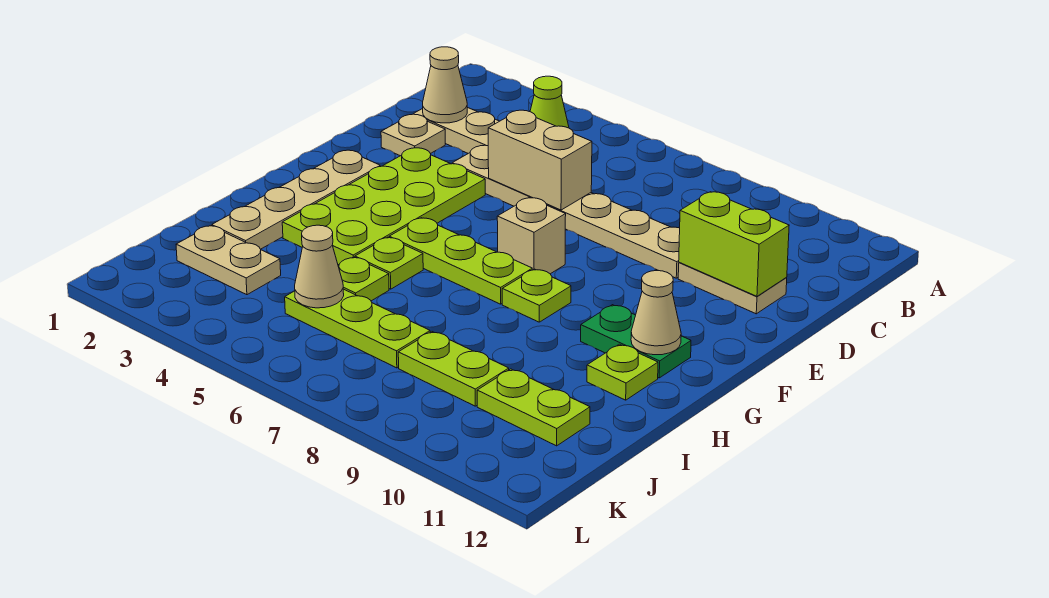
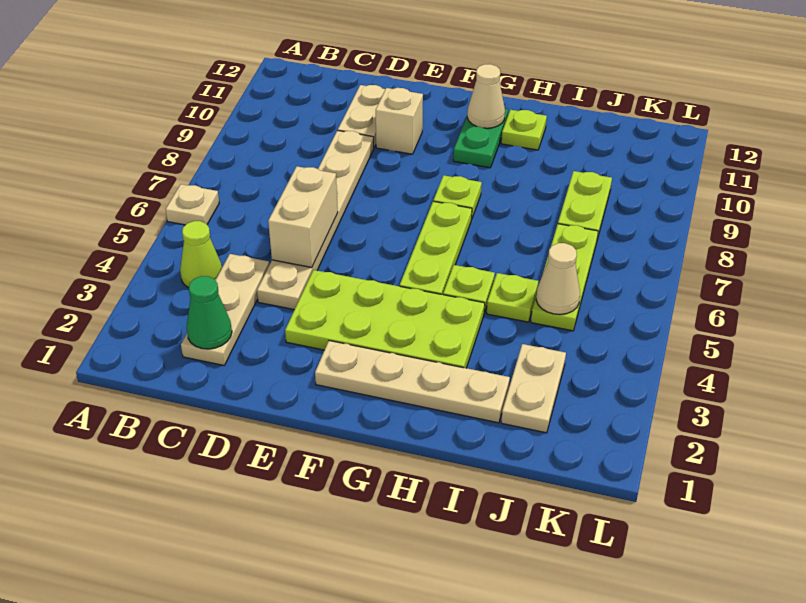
tan 1x1 cone [422,47,467,123] -> green 1x1 cone [187,276,232,349]
tan 1x1 plate [381,114,445,156] -> tan 1x1 plate moved to [165,184,219,225]
lime 1x2 brick [679,192,789,296] -> none
tan 1x1 brick [497,198,566,274] -> tan 1x1 brick moved to [376,88,423,154]
lime 1x2 plate [477,369,590,446] -> none

